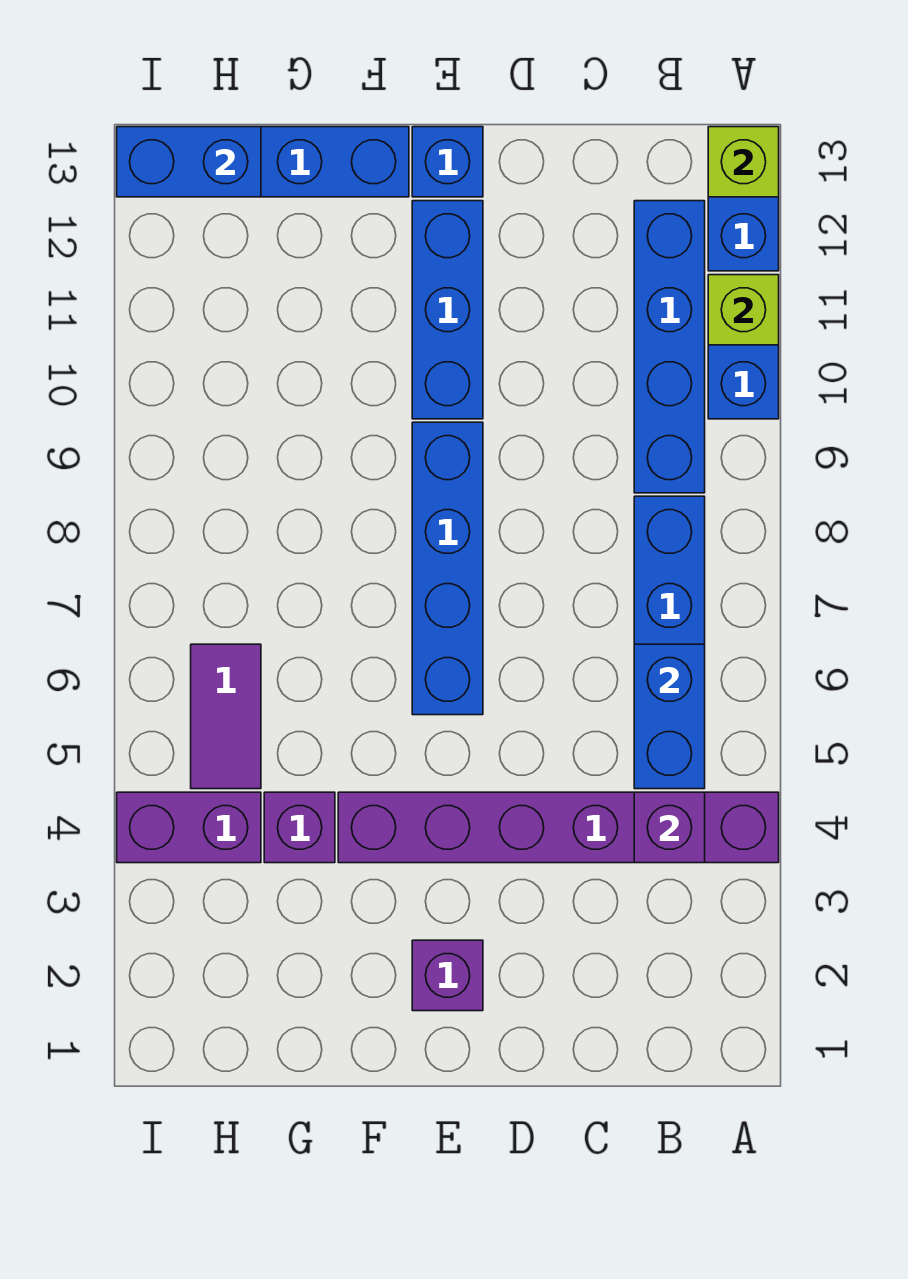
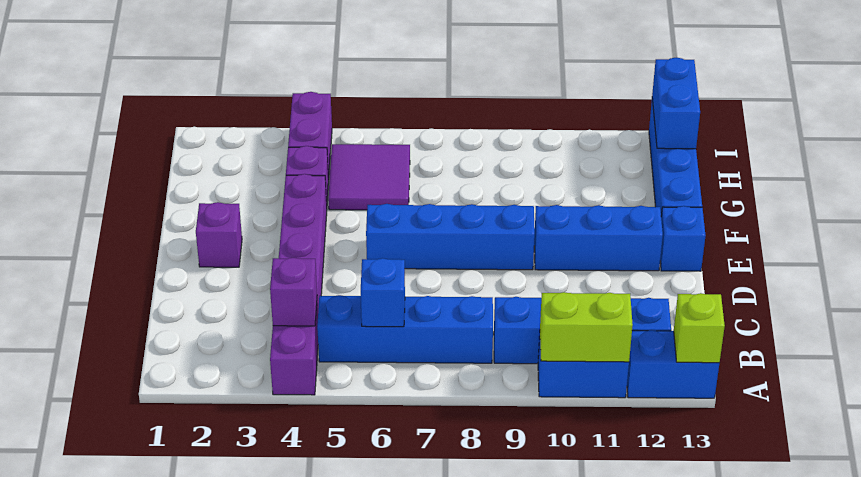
lime 1x1 brick [708,275,779,345] -> lime 1x2 brick [540,292,633,362]
blue 1x2 brick [634,644,705,789] -> blue 1x1 brick [361,258,405,327]
purple 1x2 tile [191,644,261,789] -> purple 2x2 tile [328,144,410,210]

